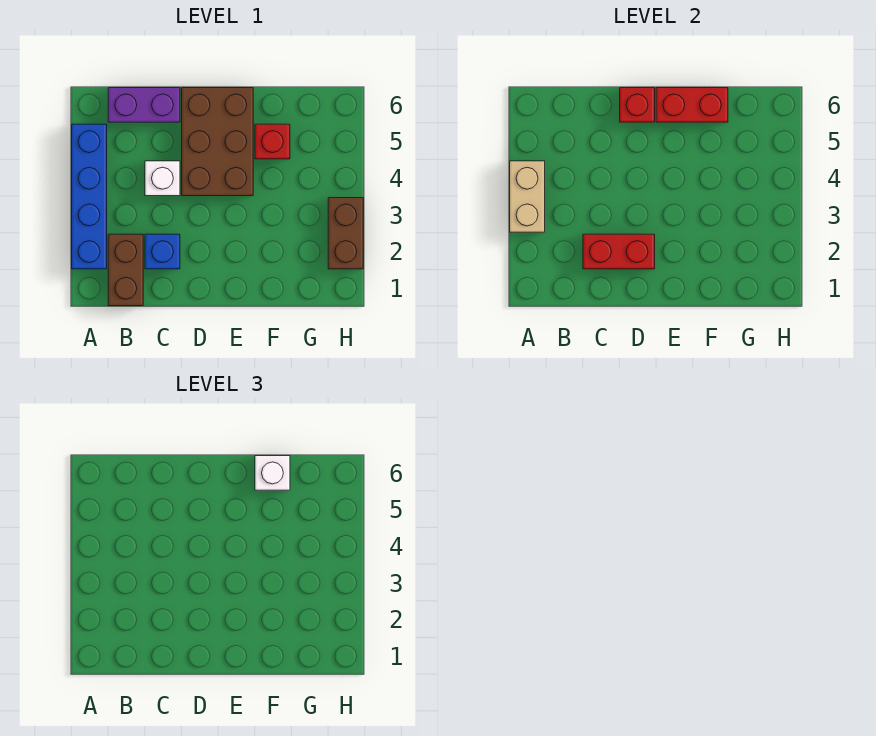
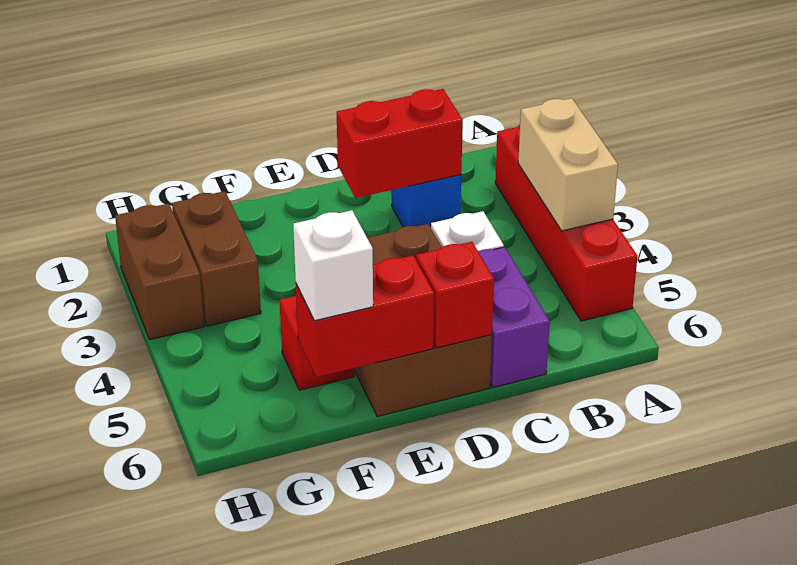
blue 1x4 brick [72,124,107,269] -> red 1x4 brick [495,125,637,321]
brown 1x2 brick [108,234,143,306] -> brown 1x2 brick moved to [172,191,261,326]
purple 1x2 brick [108,88,180,122] -> purple 1x2 brick turned to [478,247,550,387]

